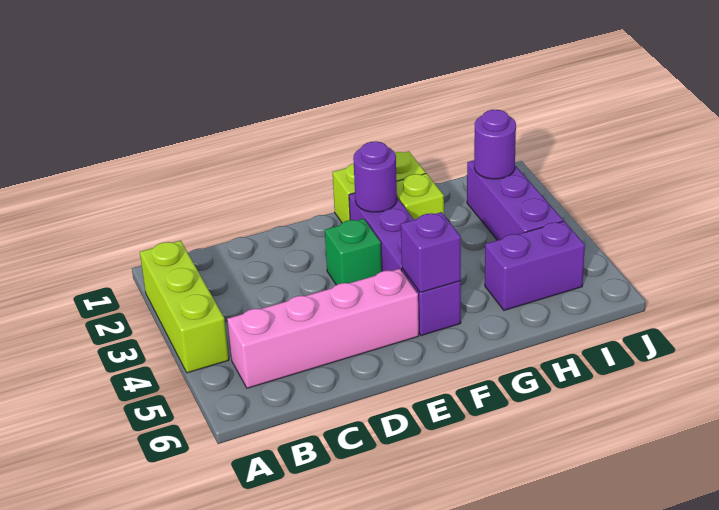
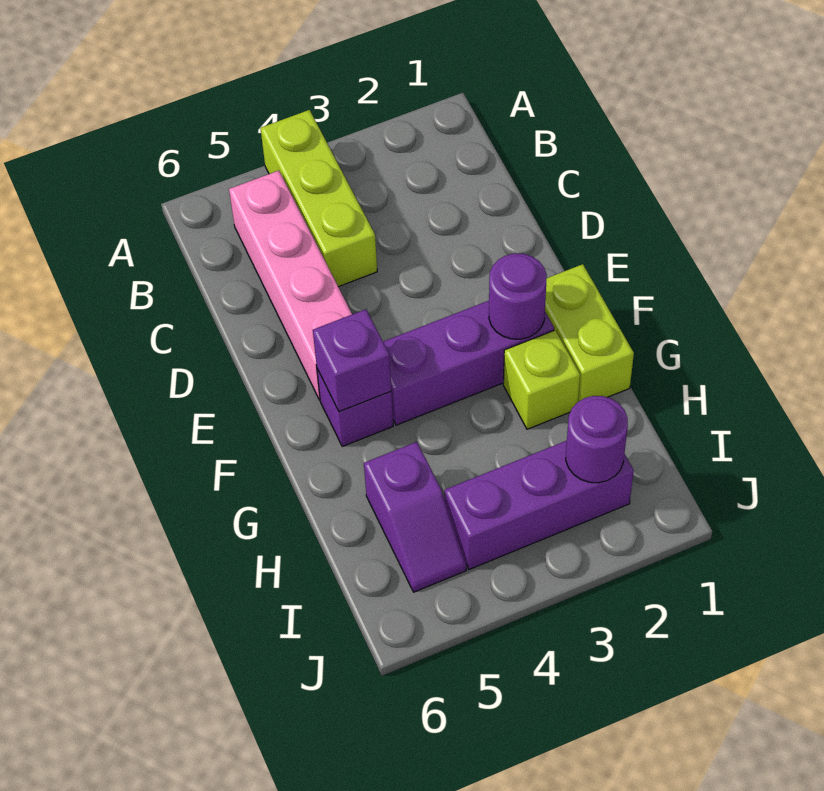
lime 1x3 brick [140,241,229,373] -> lime 1x3 brick turned to [260,110,377,287]
green 1x1 brick [325,219,382,285] -> none
purple 1x2 brick [485,221,585,310] -> purple 1x2 slope [364,442,466,592]

